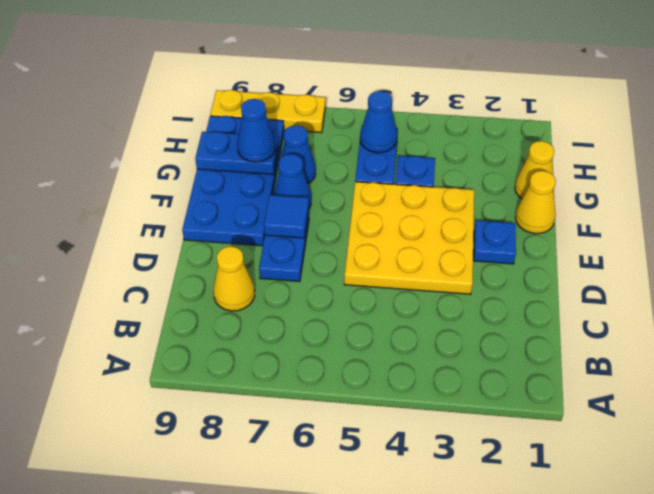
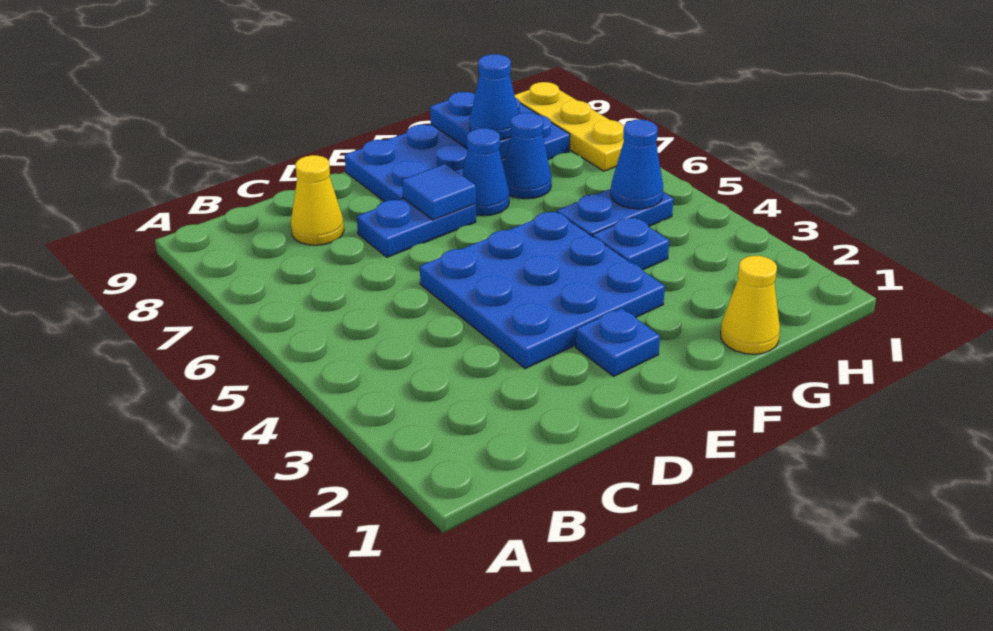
yellow 3x3 plate [344,182,474,294] -> blue 3x3 plate [420,211,665,369]
yellow 1x1 cone [515,171,556,234] -> none

